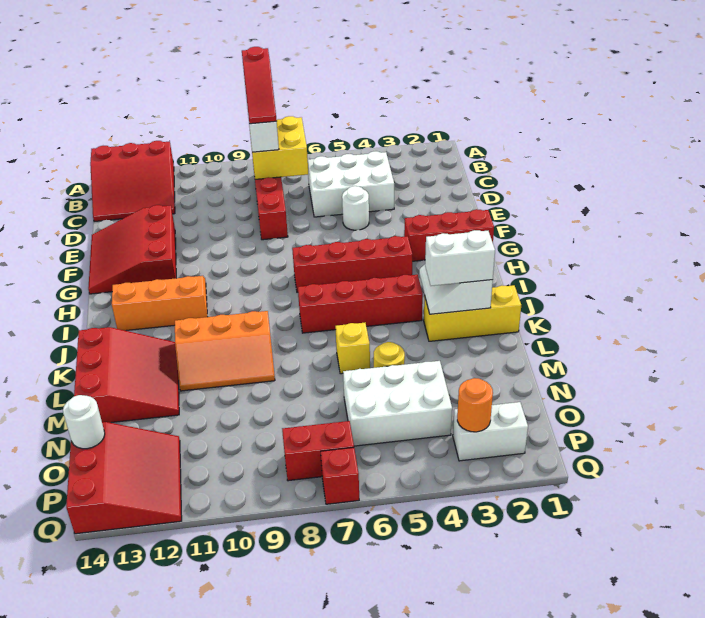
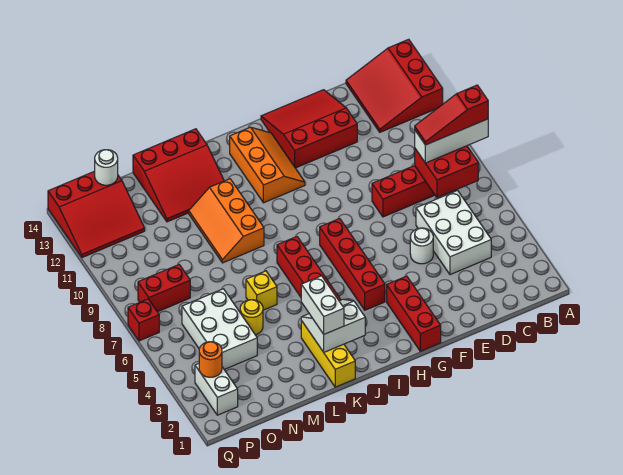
yellow 2x2 brick [250,116,308,179] -> red 2x2 brick [415,146,478,198]
red 1x2 brick [282,421,354,481] -> red 1x2 brick turned to [138,265,190,312]

